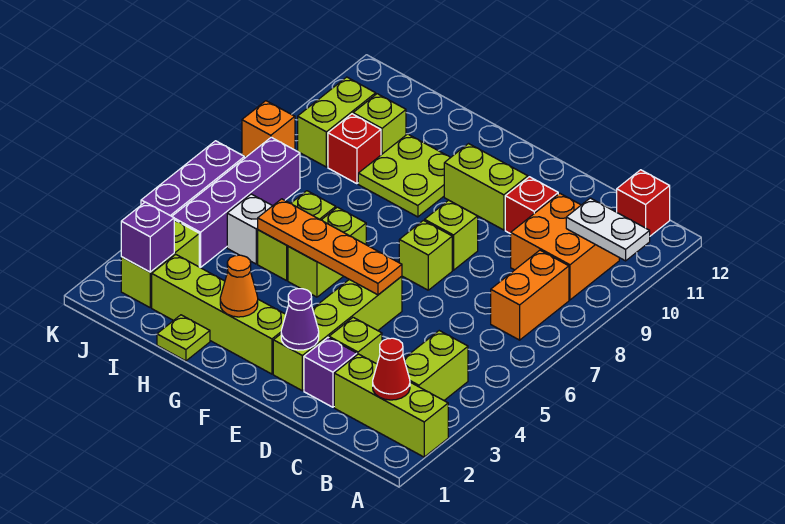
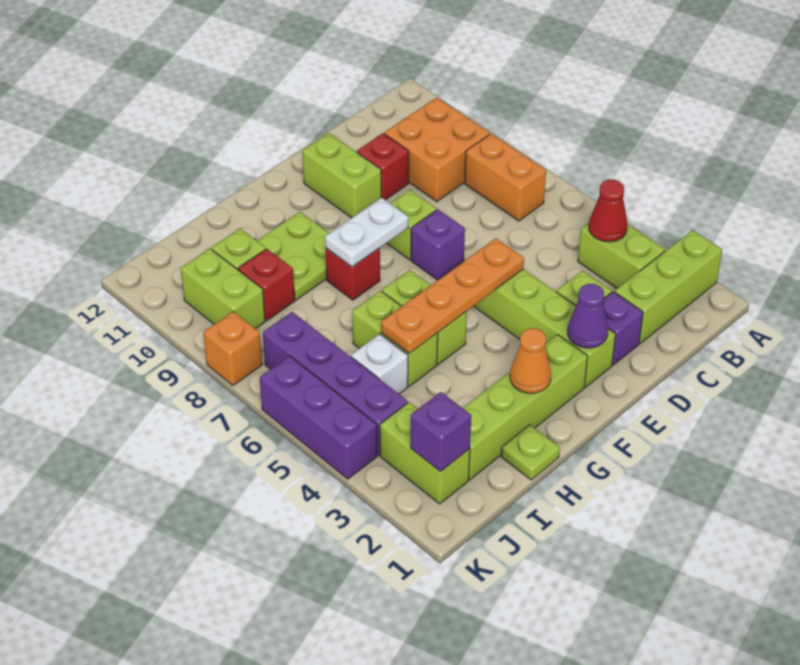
white 1x2 plate [566,198,650,261] -> white 1x2 plate moved to [325,198,408,267]
red 1x1 cone [373,338,410,400] -> red 1x1 cone moved to [589,180,627,242]
red 1x1 brick [617,170,670,236] -> red 1x1 brick moved to [325,248,380,300]
lime 1x1 brick [399,220,452,290] -> purple 1x1 brick [411,209,465,280]
lime 1x2 brick [444,144,528,230] -> lime 1x2 brick turned to [302,133,381,218]

